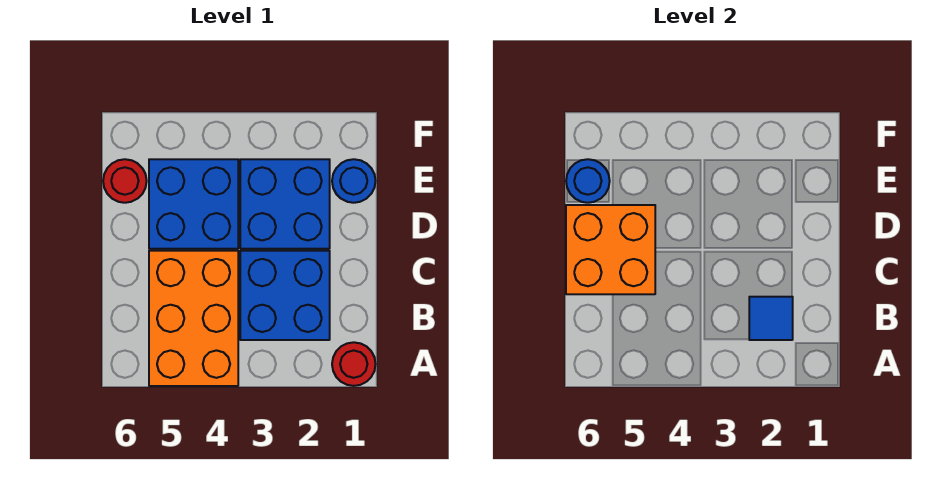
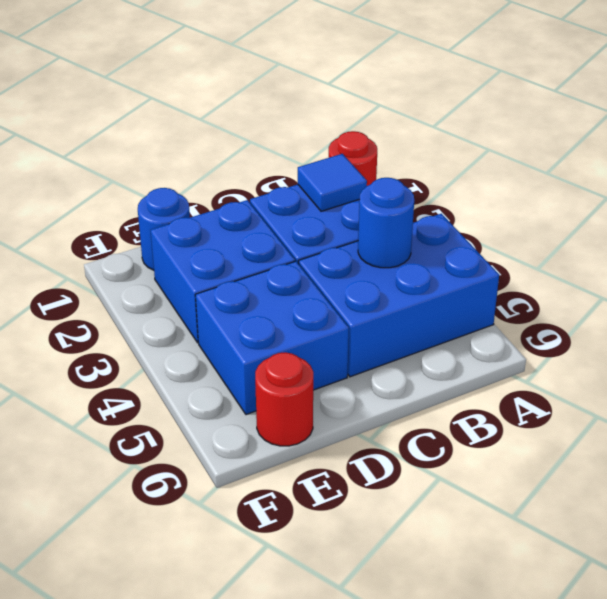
orange 2x3 brick [149,251,238,386] -> blue 2x3 brick [299,214,499,377]
orange 2x2 brick [566,205,655,294] -> none
blue 1x1 round brick [566,159,610,203] -> blue 1x1 round brick moved to [358,178,414,268]

